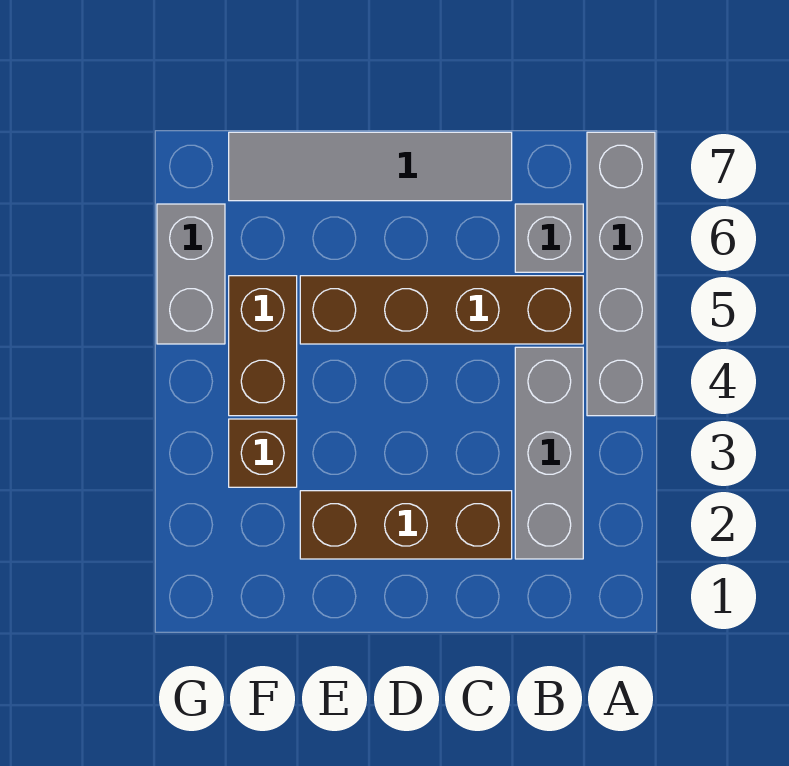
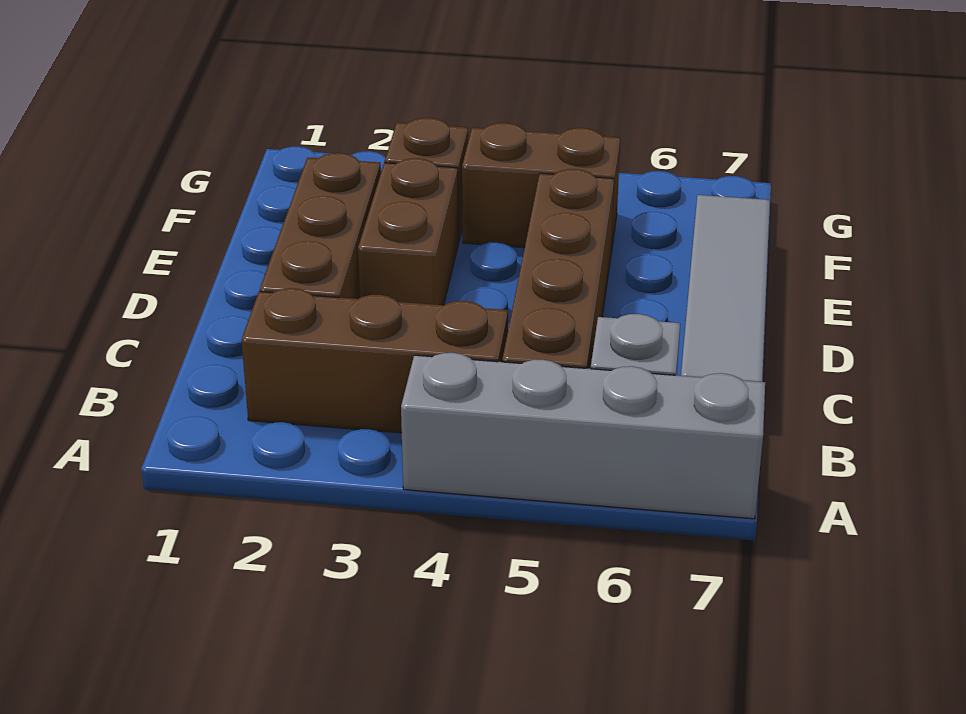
grey 1x3 brick [515,347,583,559] -> brown 1x3 brick [242,288,508,433]
none -> brown 1x2 brick [358,158,458,305]
grey 1x2 brick [157,204,225,344] -> none

